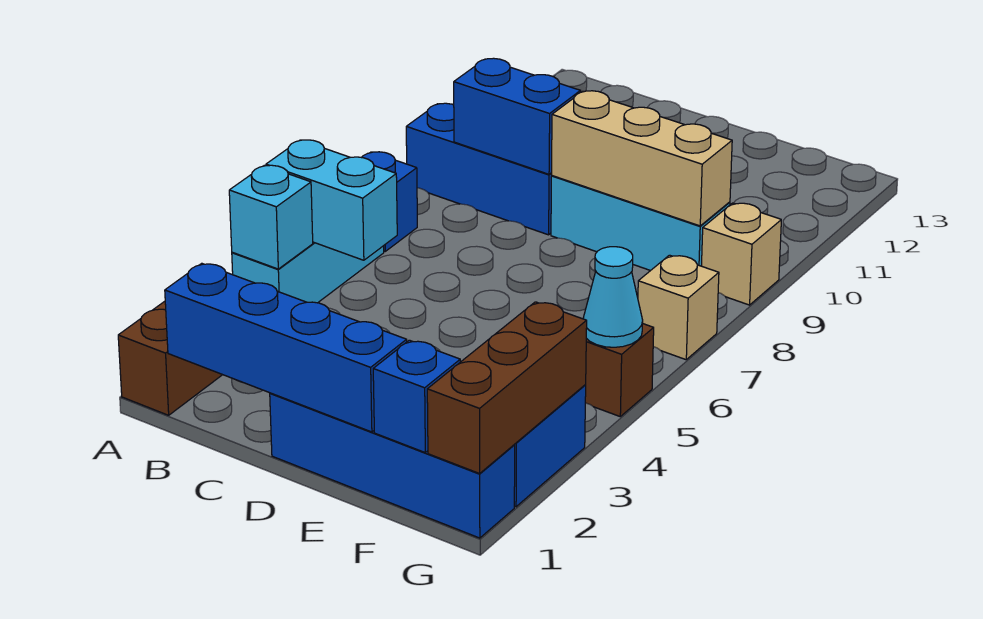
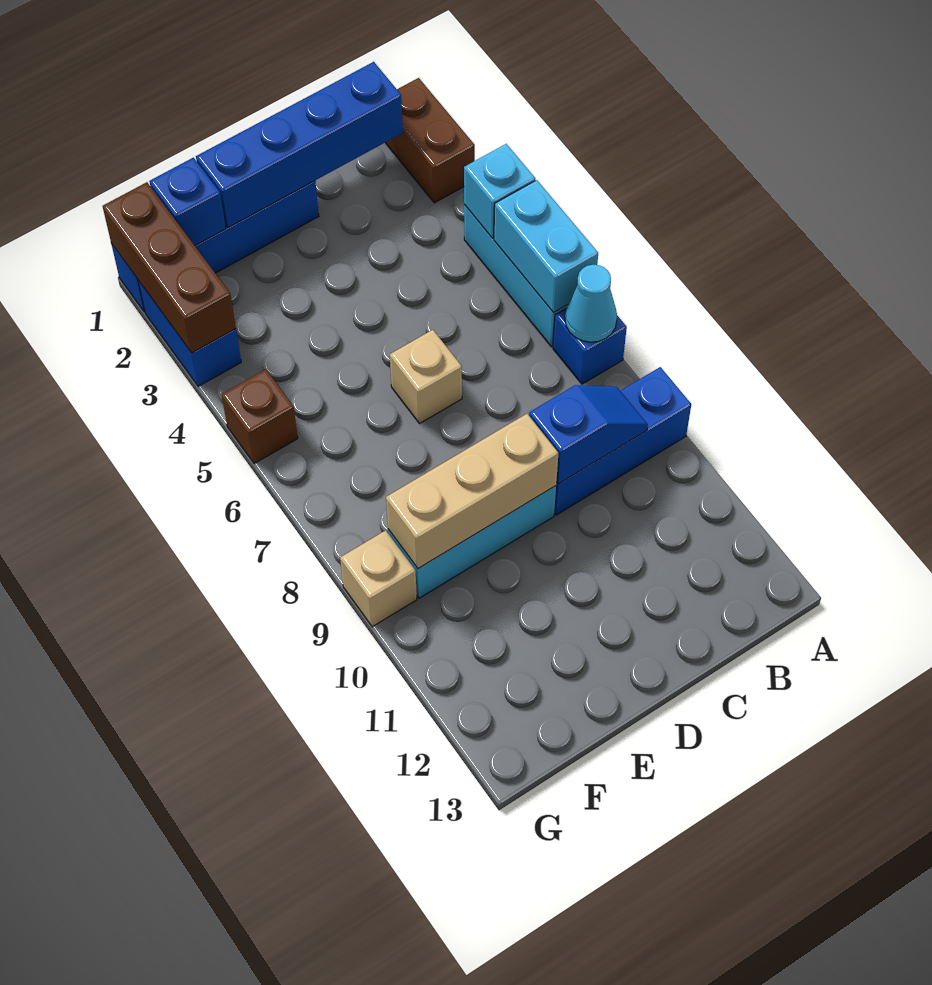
cyan 1x2 brick [266,140,397,260] -> cyan 1x2 brick turned to [494,180,598,313]
blue 1x2 brick [454,58,581,174] -> blue 1x2 slope [529,385,648,484]
cyan 1x1 cone [583,247,643,347] -> cyan 1x1 cone moved to [565,265,617,342]
tan 1x1 brick [638,255,719,360] -> tan 1x1 brick moved to [390,330,462,423]

